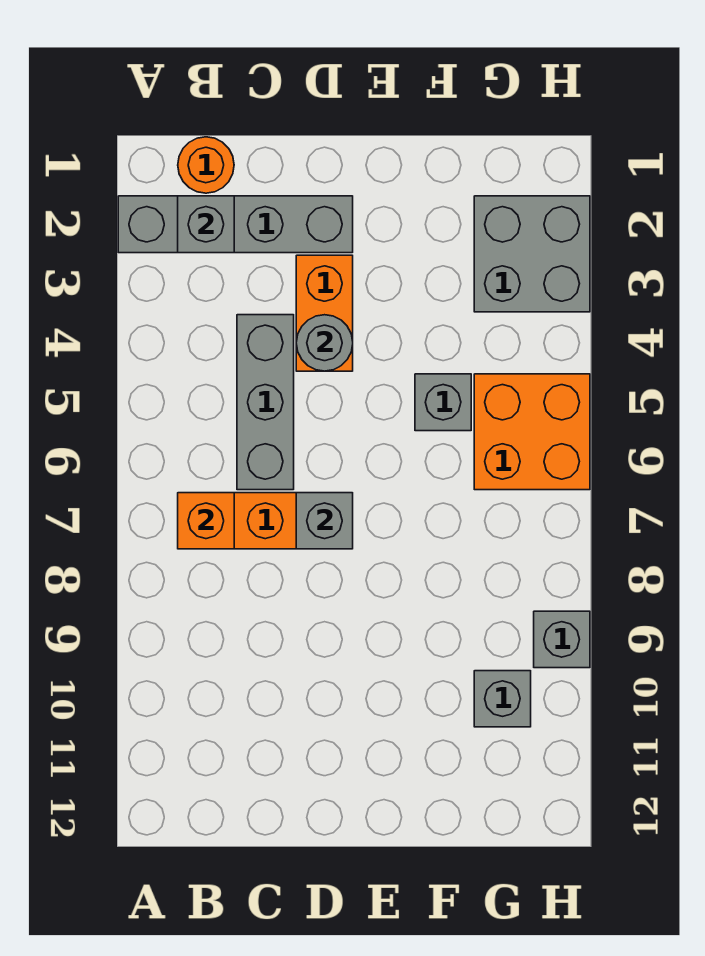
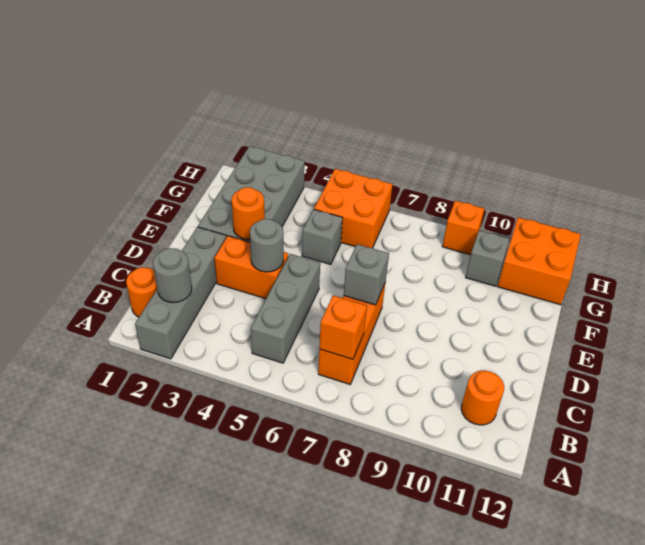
grey 1x1 brick [178,196,234,253] -> grey 1x1 round brick [153,248,192,303]
none -> orange 1x1 round brick [461,370,504,425]
grey 1x3 brick [237,315,294,490] -> grey 1x3 brick turned to [251,254,320,363]
none -> orange 1x1 round brick [232,187,265,239]
grey 2x2 brick [474,196,590,312] -> grey 2x4 brick [198,146,305,242]
none -> orange 2x2 brick [497,217,581,305]
grey 1x1 brick [534,611,590,668] -> orange 1x1 brick [442,201,484,255]

